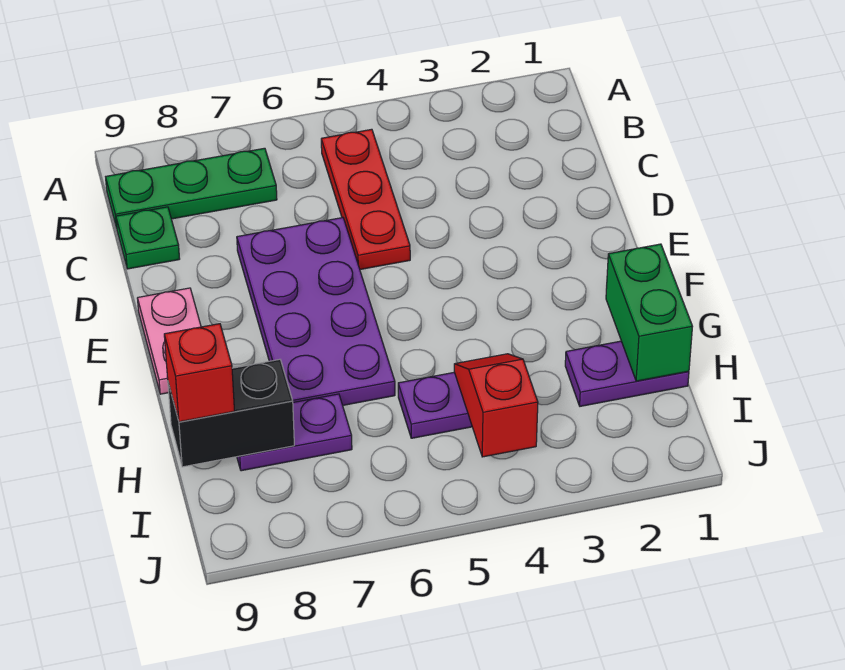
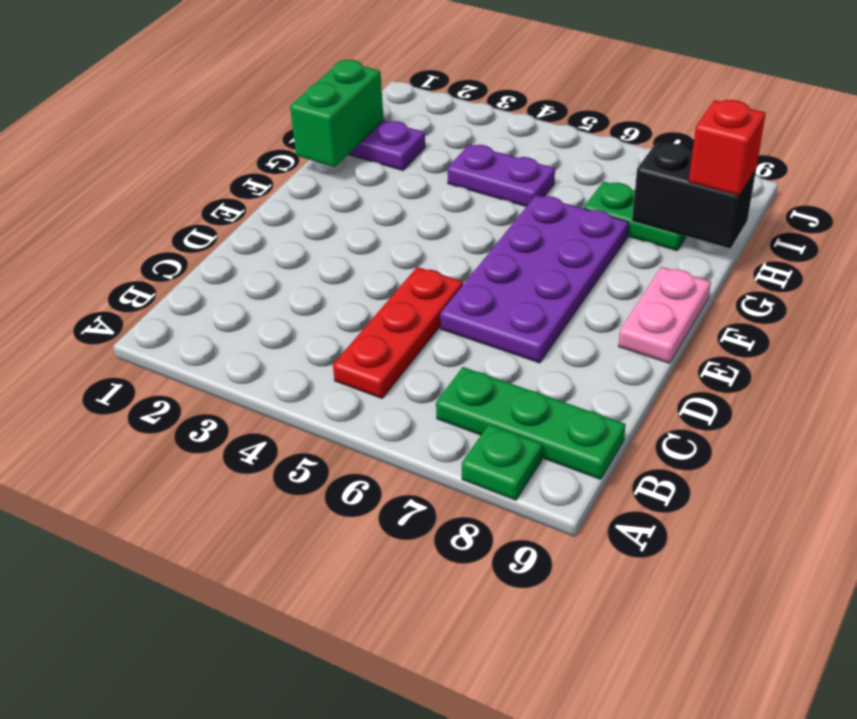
green 1x1 plate [116,207,180,269] -> green 1x1 plate moved to [462,424,543,500]
red 1x2 slope [454,354,538,457] -> none
purple 1x2 plate [237,394,352,471] -> green 1x2 plate [584,182,687,251]

